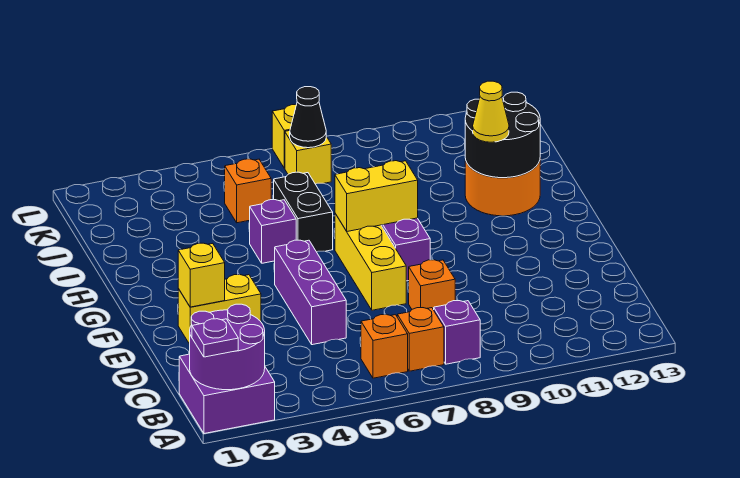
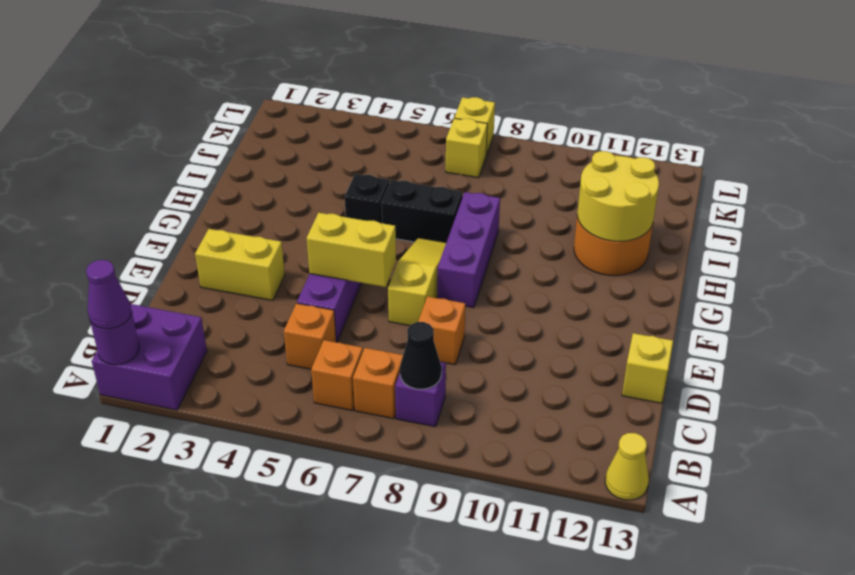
purple 2x2 round brick [190,304,265,390] -> purple 1x1 round brick [90,310,139,365]
purple 1x1 plate [192,319,238,357] -> purple 1x1 cone [86,260,132,329]
yellow 1x1 brick [178,243,225,307] -> yellow 1x1 brick moved to [622,333,673,403]
yellow 1x3 brick [335,214,406,310] -> yellow 1x3 slope [388,238,446,326]
yellow 1x2 brick [335,161,418,231] -> yellow 1x2 brick moved to [307,213,396,287]
purple 1x1 brick [249,200,296,263] -> black 1x1 brick [345,174,389,223]
black 1x2 brick [274,172,333,252] -> black 1x2 brick turned to [381,180,463,243]
black 2x2 round brick [465,92,540,178] -> yellow 2x2 round brick [577,151,659,241]
yellow 1x1 cone [473,81,509,142] -> yellow 1x1 cone moved to [605,433,649,500]
orange 1x1 brick [225,159,271,223] -> orange 1x1 brick moved to [284,303,336,369]
black 1x1 cone [290,87,327,148] -> black 1x1 cone moved to [400,322,442,389]

